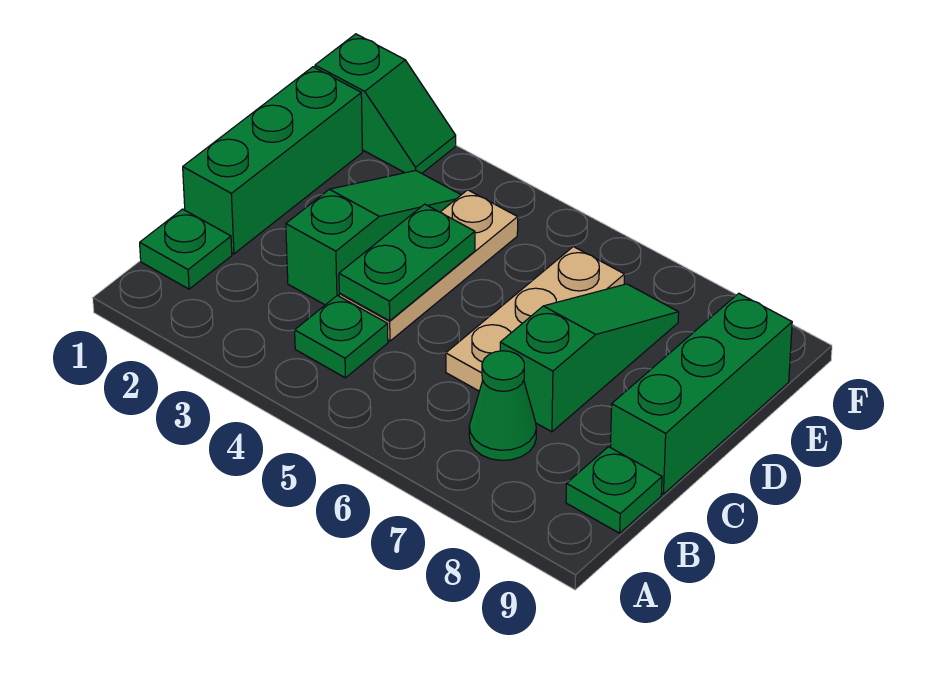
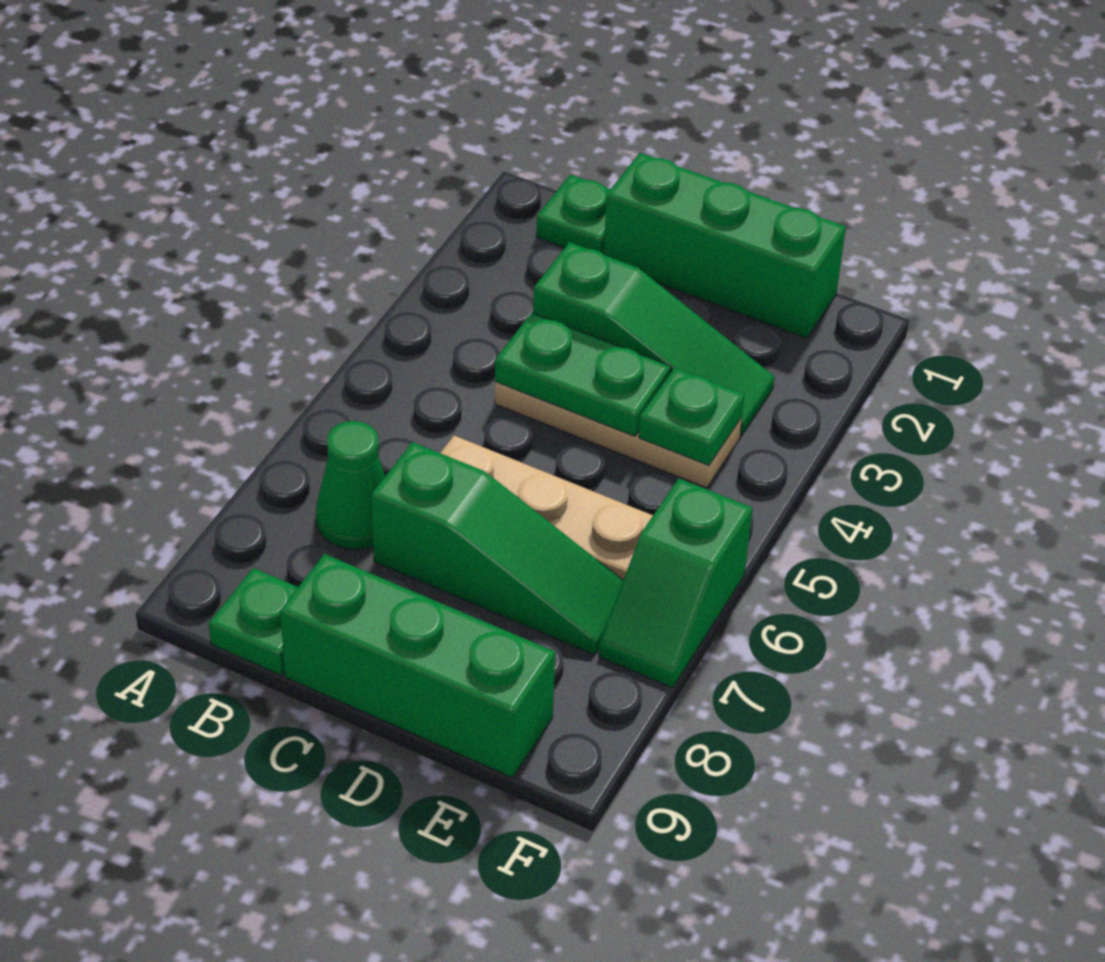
green 1x1 plate [295,295,388,378] -> green 1x1 plate moved to [639,368,744,465]
green 1x2 slope [315,34,456,173] -> green 1x2 slope moved to [599,478,753,688]

